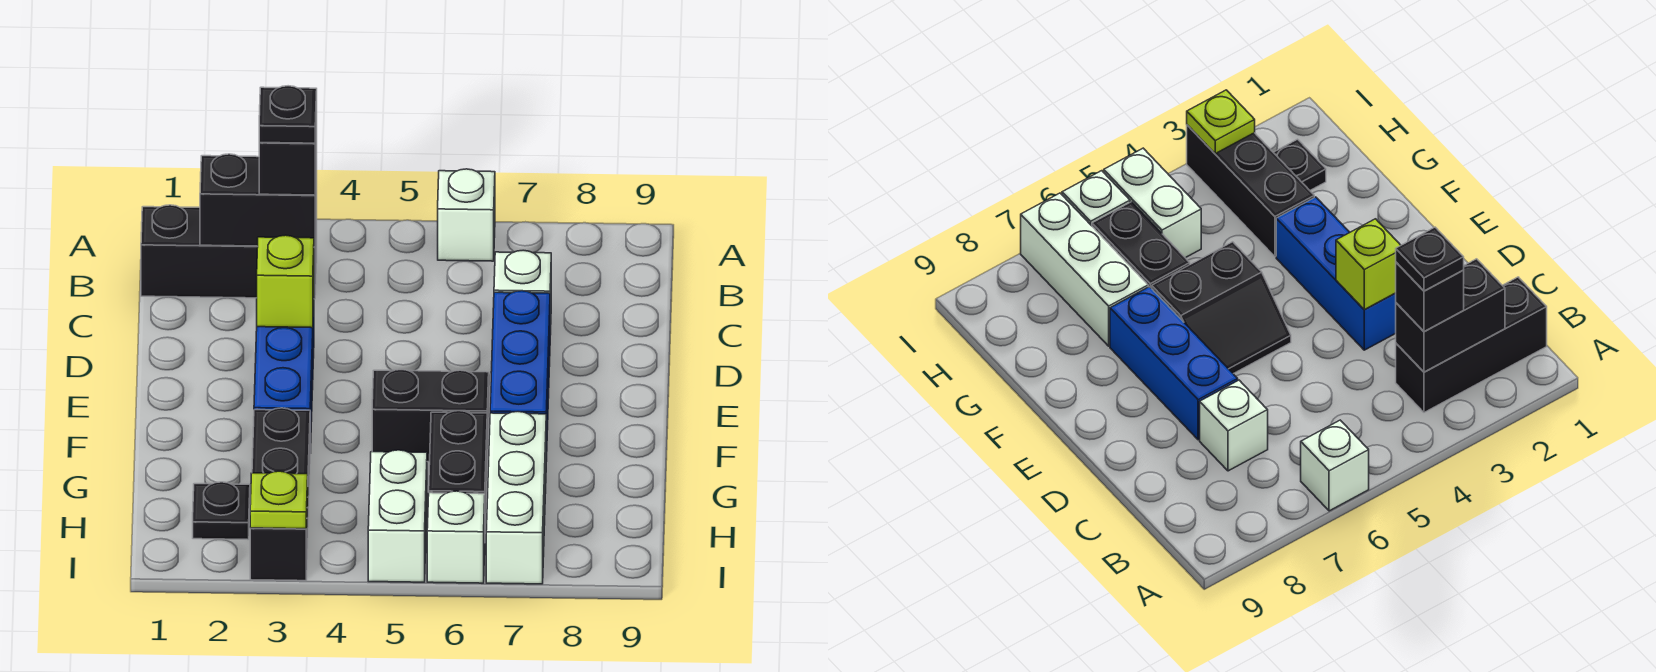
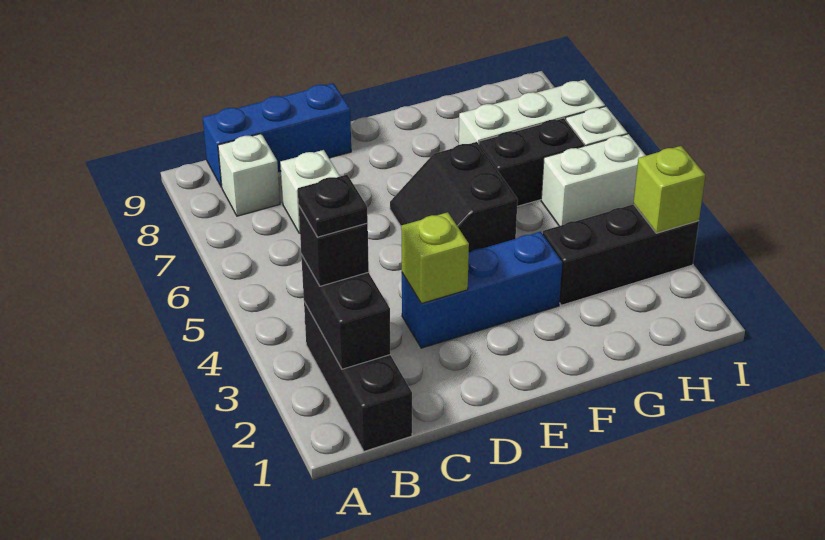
white 1x1 brick [438,169,495,261] -> white 1x1 brick moved to [218,134,280,216]
blue 1x3 brick [490,291,550,461] -> blue 1x3 brick moved to [203,83,351,187]
black 1x1 plate [193,482,250,540] -> none
lime 1x1 plate [250,471,308,529] -> lime 1x1 brick [633,146,705,233]

